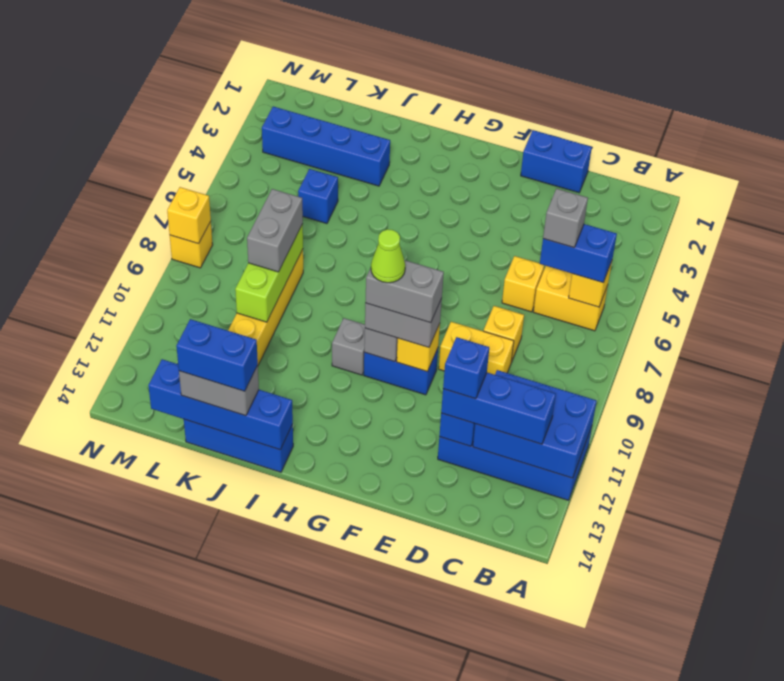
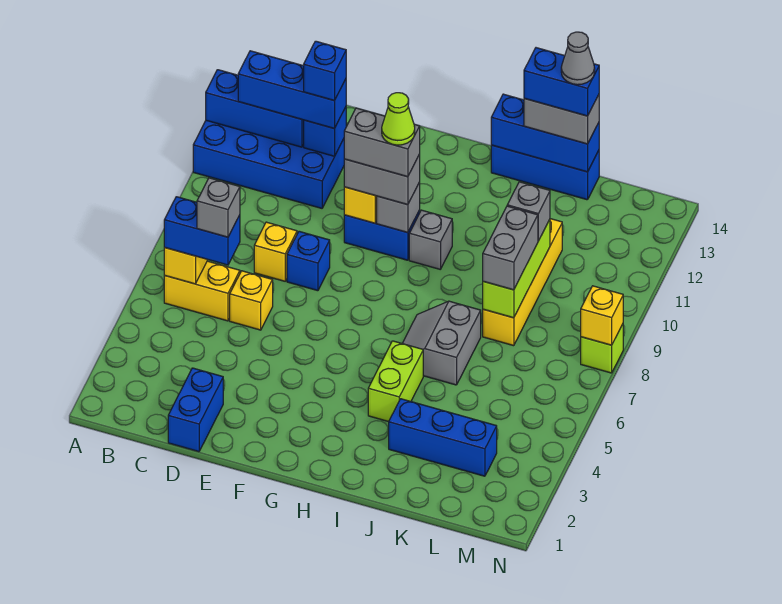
blue 2x3 brick [473,370,597,478] -> blue 1x3 brick [206,70,304,147]
blue 1x2 brick [521,130,592,193] -> blue 1x2 brick turned to [168,368,223,452]
yellow 1x2 brick [439,322,514,375] -> none
none -> lime 1x2 brick [368,341,423,422]
none -> grey 2x2 slope [402,301,481,385]
blue 1x4 brick [148,359,293,450] -> blue 1x3 brick [491,94,599,172]
blue 1x4 brick [262,106,390,186] -> blue 1x3 brick [389,399,497,476]
blue 1x1 brick [298,169,338,224] -> blue 1x1 brick moved to [287,231,330,291]
none -> grey 1x1 brick [507,182,550,241]
none -> grey 1x1 cone [561,32,595,85]
yellow 1x1 brick [170,221,213,268] -> lime 1x1 brick [581,324,623,373]

